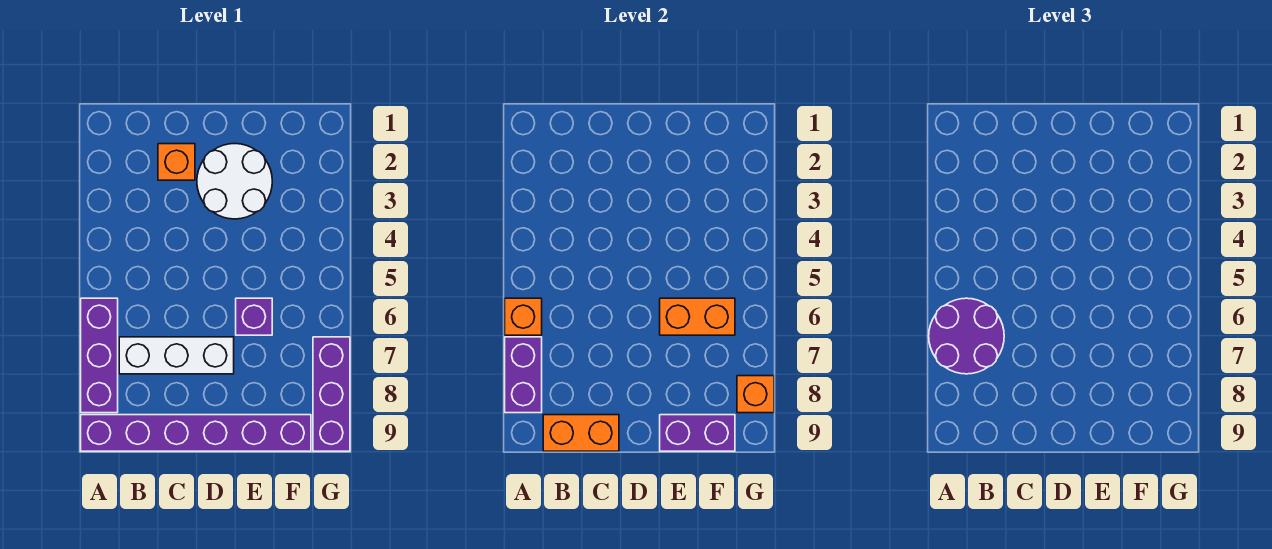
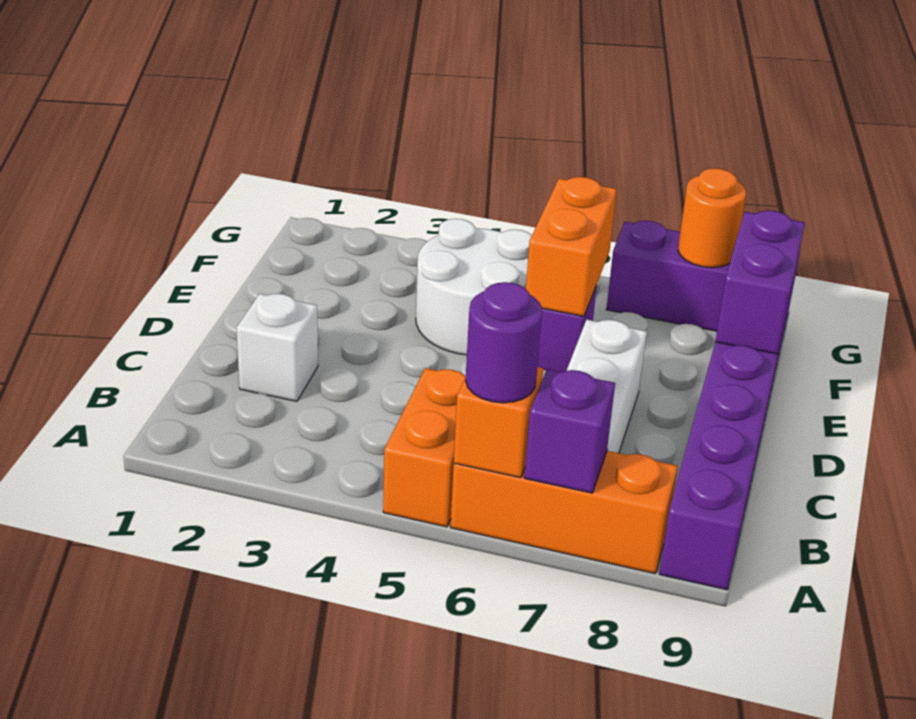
purple 1x3 brick [81,298,118,413] -> orange 1x3 brick [451,451,678,574]
purple 2x2 round brick [929,298,1004,374] -> purple 1x1 round brick [466,282,542,403]
purple 1x2 brick [505,337,542,413] -> purple 1x1 brick [524,369,615,493]
orange 1x2 brick [543,415,619,451] -> orange 1x2 brick moved to [383,368,466,527]
orange 1x1 brick [158,144,195,180] -> white 1x1 brick [236,294,318,401]
white 2x2 round brick [197,144,272,219] -> white 2x2 round brick moved to [416,219,532,355]
orange 1x1 brick [737,376,774,413] -> orange 1x1 round brick [678,168,746,268]

